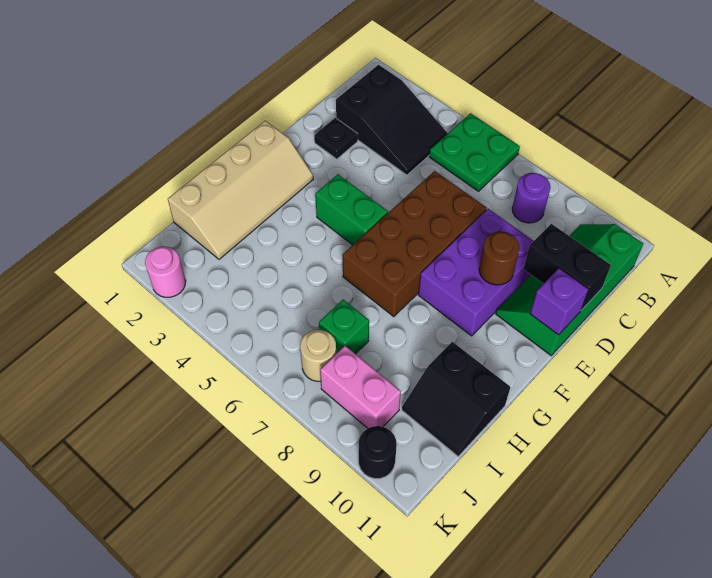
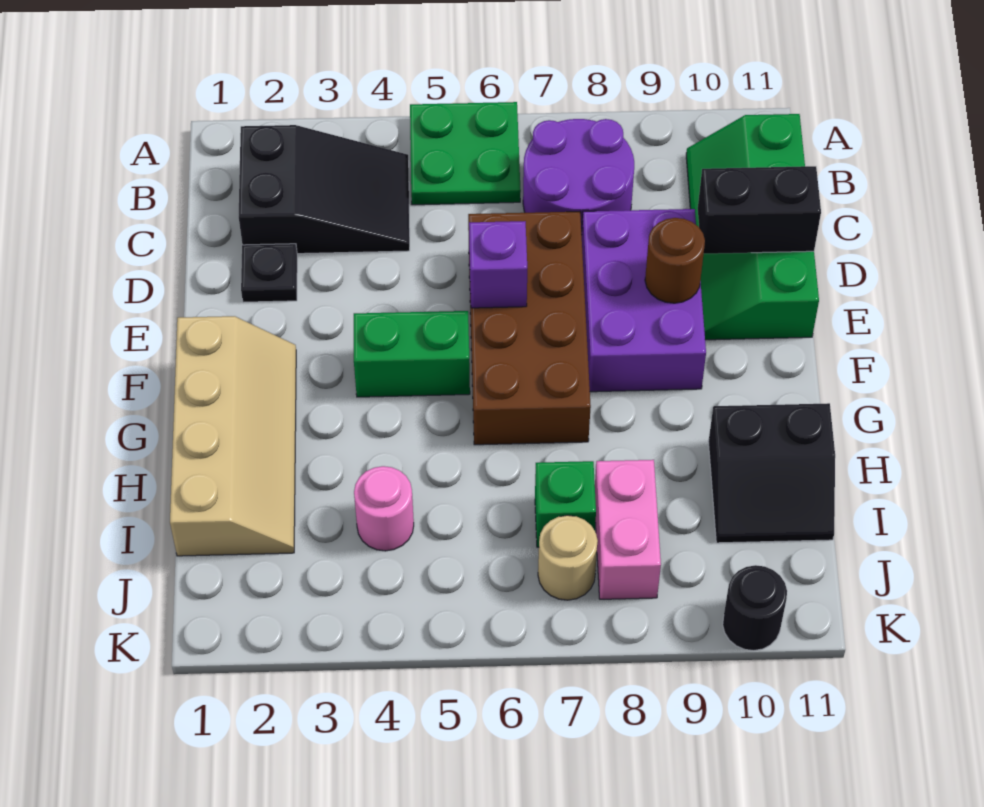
purple 1x1 round brick [512,173,551,223] -> purple 2x2 round brick [523,119,634,235]
purple 1x1 brick [530,268,588,335] -> purple 1x1 brick moved to [469,221,527,308]
pink 1x2 brick [320,346,401,428] -> pink 1x2 brick turned to [595,460,661,599]
pink 1x1 round brick [145,247,186,297] -> pink 1x1 round brick moved to [354,466,414,551]

